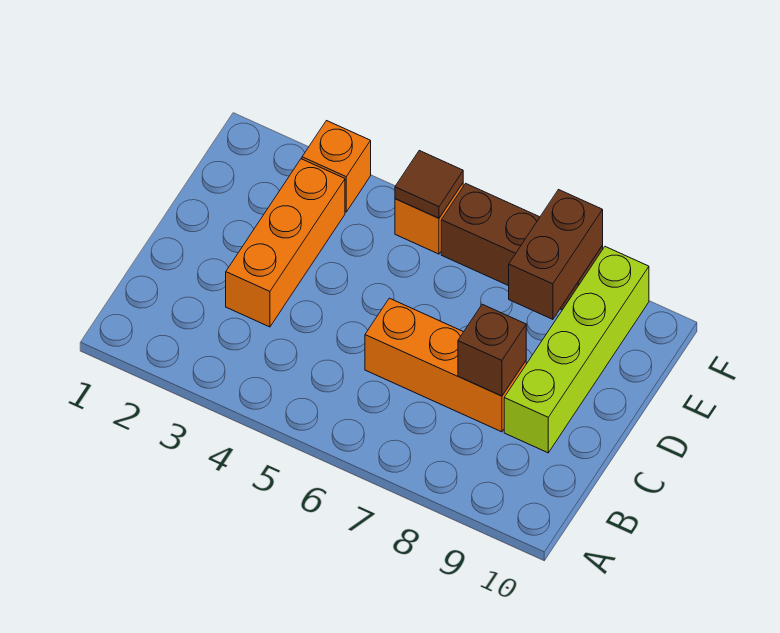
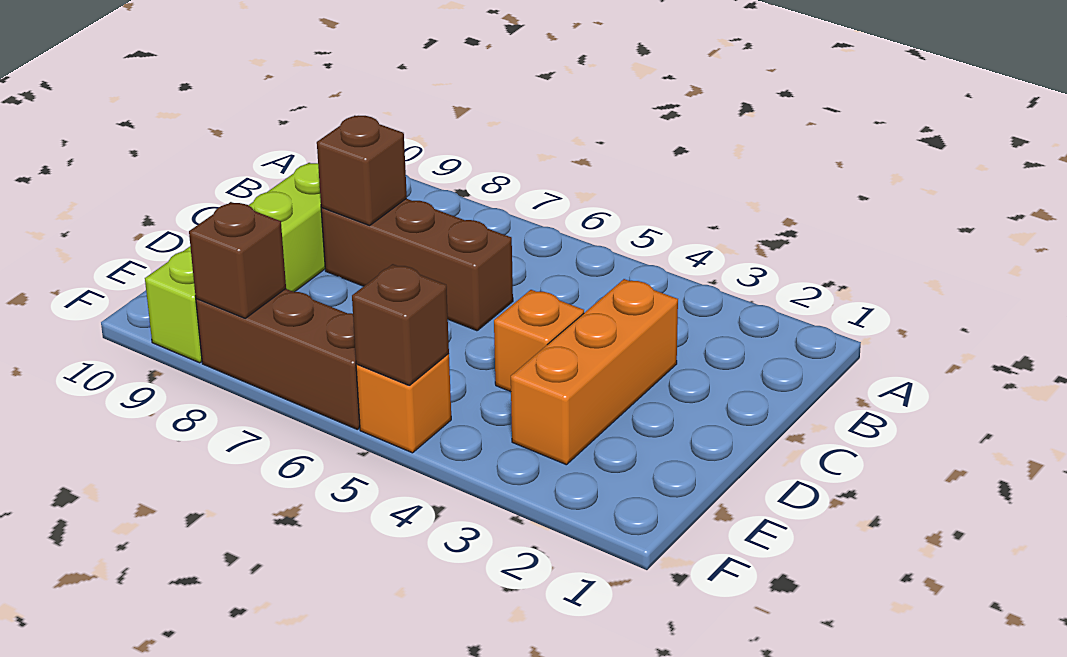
orange 1x3 brick [365,298,526,432] -> brown 1x3 brick [321,199,513,331]
brown 1x2 brick [509,190,603,319] -> brown 1x1 brick [189,202,286,318]
orange 1x1 brick [302,121,371,212] -> orange 1x1 brick moved to [494,290,584,392]
brown 1x1 tile [395,151,463,218] -> brown 1x1 brick [352,264,449,385]

